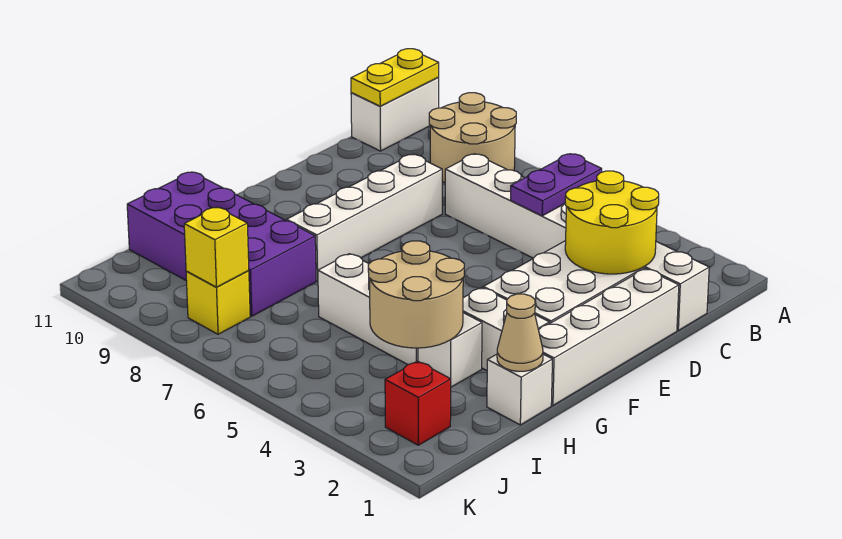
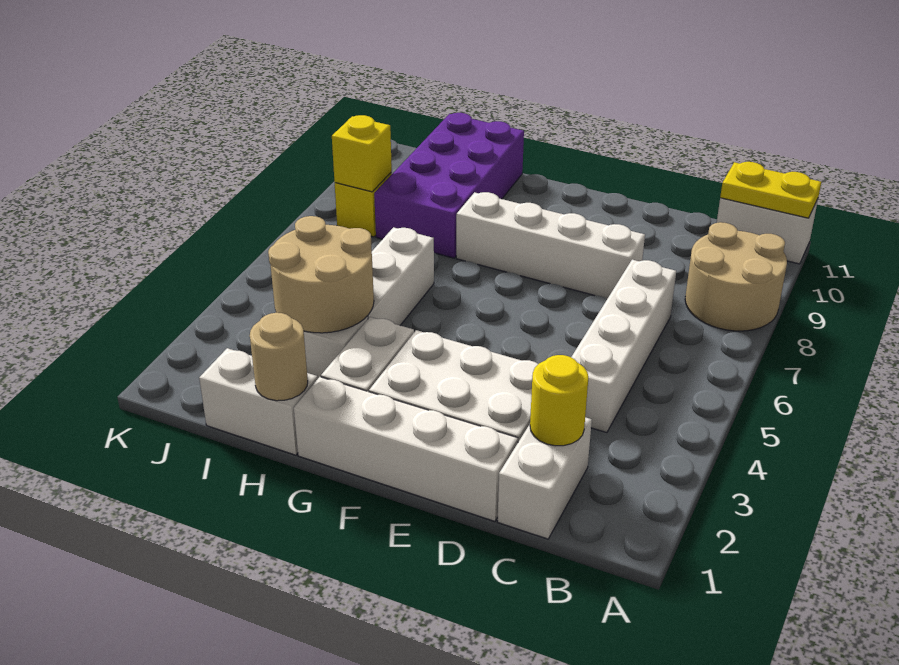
purple 1x2 plate [511,154,602,216] -> none
yellow 2x2 round brick [565,171,659,274] -> yellow 1x1 round brick [530,355,588,446]
white 1x1 brick [487,354,552,425] -> white 1x2 brick [199,348,318,455]
tan 1x1 cone [497,294,543,371] -> tan 1x1 round brick [250,313,308,401]
red 1x1 brick [385,361,451,445] -> none

